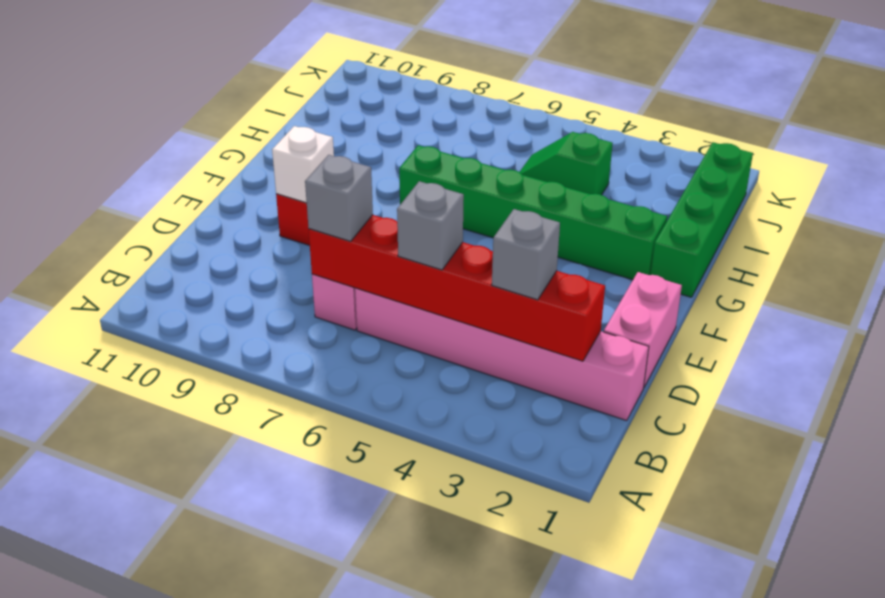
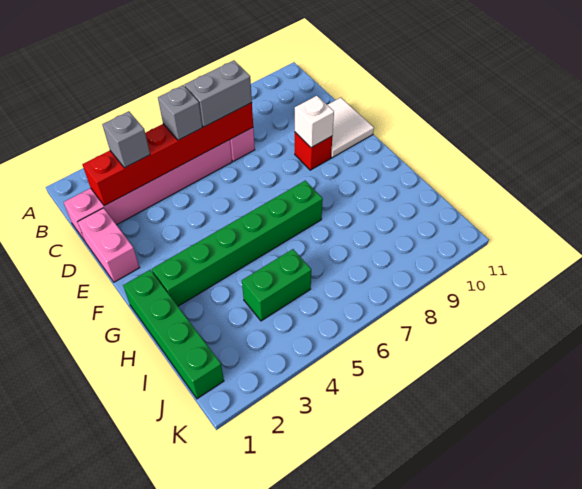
grey 1x1 brick [305,155,373,241] -> grey 1x2 brick [184,61,252,127]
none -> white 2x2 tile [328,98,374,158]
green 1x2 slope [520,132,613,195] -> green 1x2 brick [242,249,311,321]

